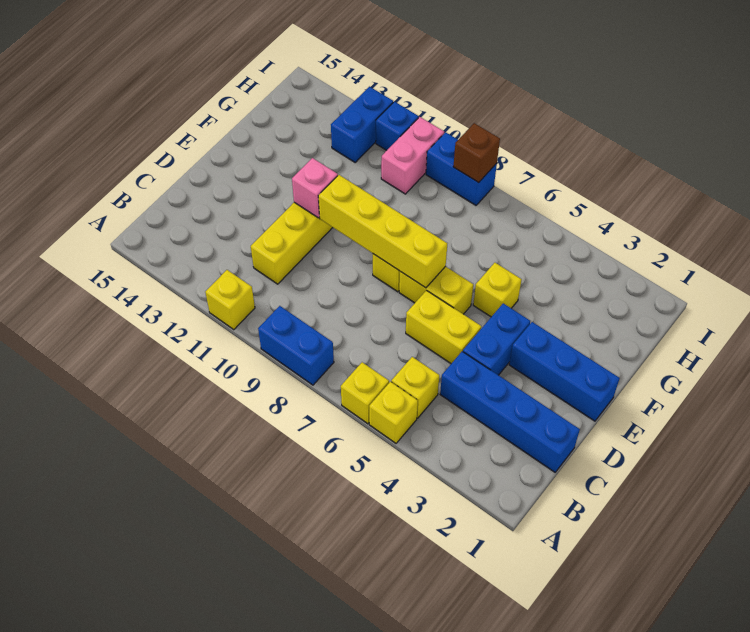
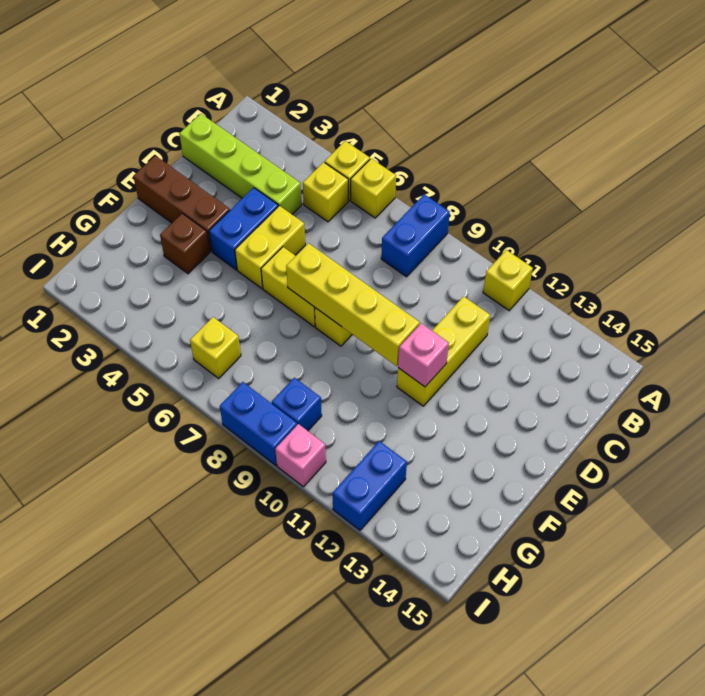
blue 1x2 brick [258,306,334,385] -> blue 1x2 brick turned to [381,194,450,277]
blue 1x4 brick [440,351,580,472] -> lime 1x4 brick [179,114,302,214]
yellow 1x2 brick [406,290,481,364] -> yellow 1x2 brick turned to [235,206,305,288]
blue 1x3 brick [509,322,620,421] -> brown 1x3 brick [133,156,230,251]
yellow 1x1 brick [473,263,522,317] -> yellow 1x1 brick moved to [190,317,241,378]
pink 1x2 brick [381,117,444,194] -> pink 1x1 brick [275,424,326,487]
brown 1x1 brick [453,123,500,182] -> brown 1x1 brick moved to [160,213,210,274]
blue 1x1 brick [376,102,419,150] -> blue 1x1 brick moved to [272,378,322,431]

